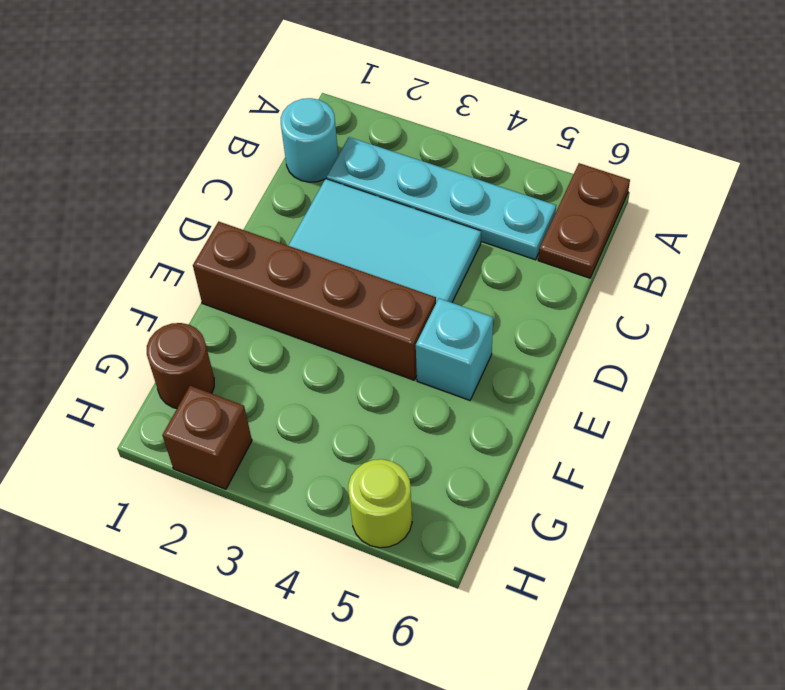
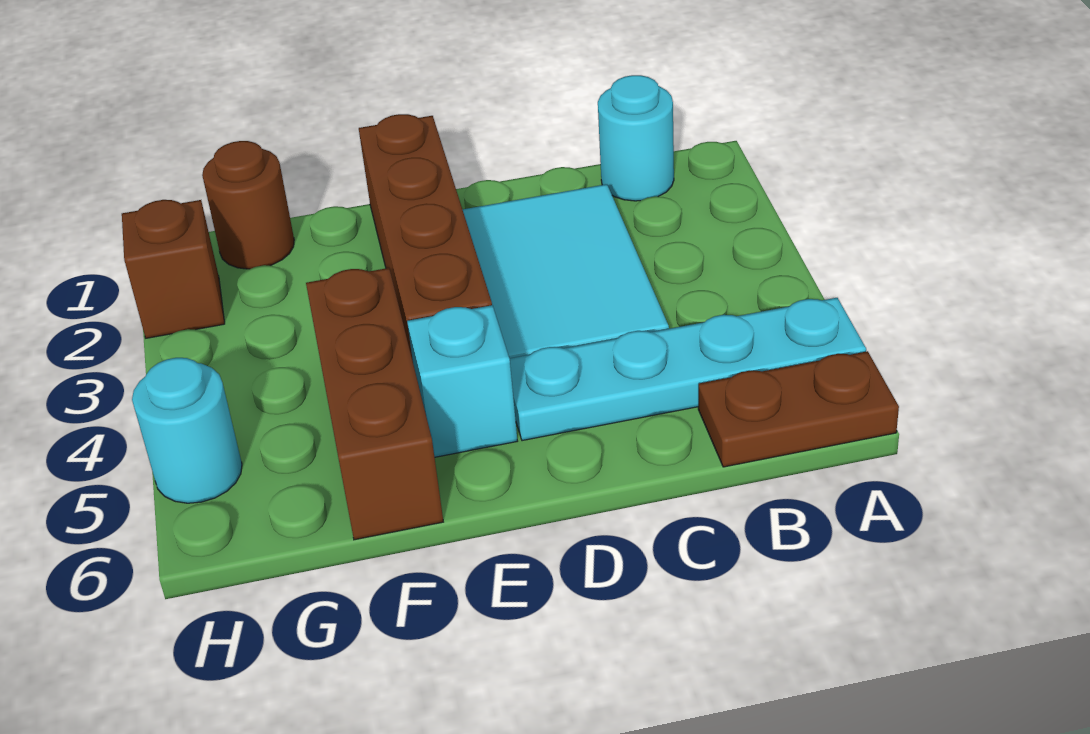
cyan 1x4 plate [327,137,556,260] -> cyan 1x4 plate turned to [510,298,866,441]
none -> brown 1x3 brick [306,268,443,540]
lime 1x1 round brick [348,459,412,548] -> cyan 1x1 round brick [132,358,242,503]

